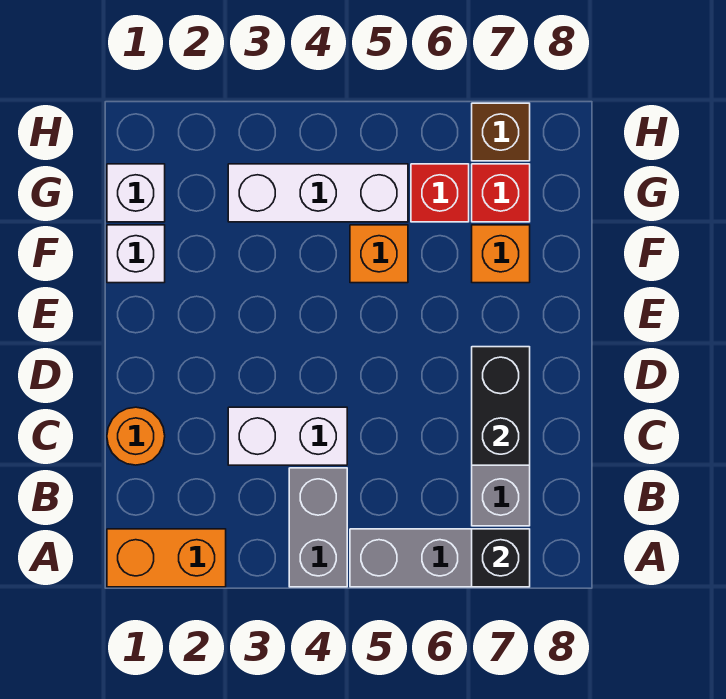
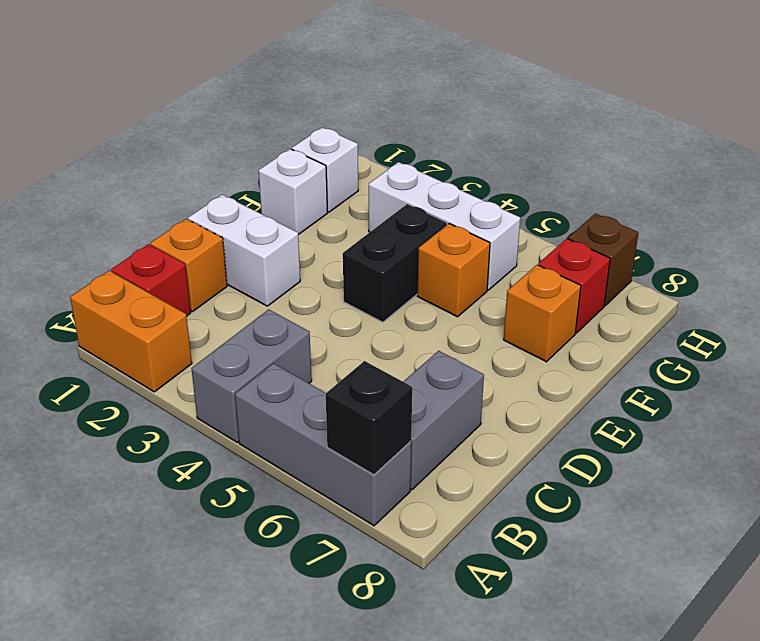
orange 1x1 round brick [107,407,165,465] -> orange 1x1 brick [150,219,227,312]
white 1x2 brick [228,407,347,465] -> white 1x2 brick moved to [188,195,300,306]
black 1x2 brick [472,347,530,465] -> black 1x2 brick moved to [343,204,447,322]
red 1x1 brick [411,164,469,222] -> red 1x1 brick moved to [111,244,191,316]

